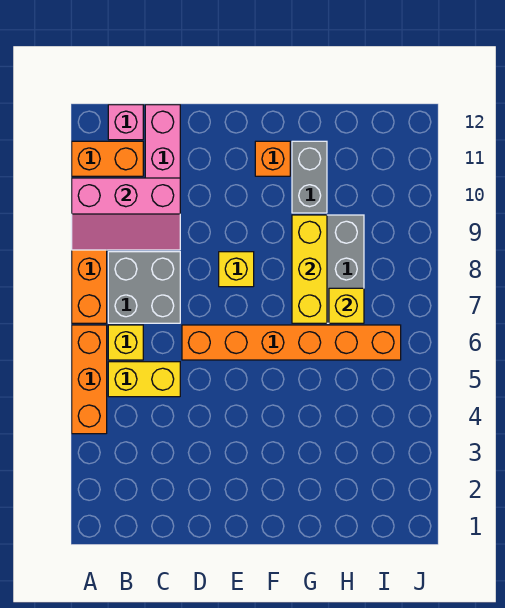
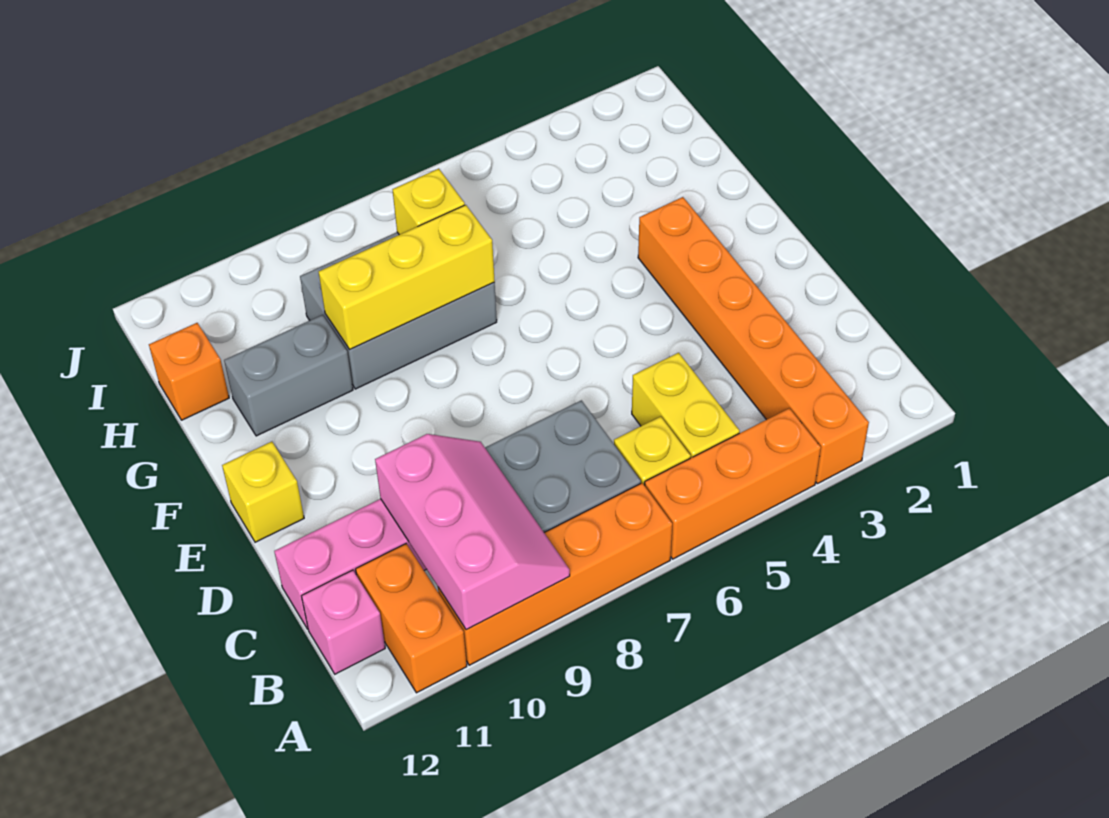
orange 1x6 brick [182,325,401,360] -> orange 1x6 brick moved to [638,197,869,484]
yellow 1x1 brick [219,252,254,287] -> yellow 1x1 brick moved to [222,442,304,542]
orange 1x1 brick [255,141,290,176] -> orange 1x1 brick moved to [149,323,229,420]

